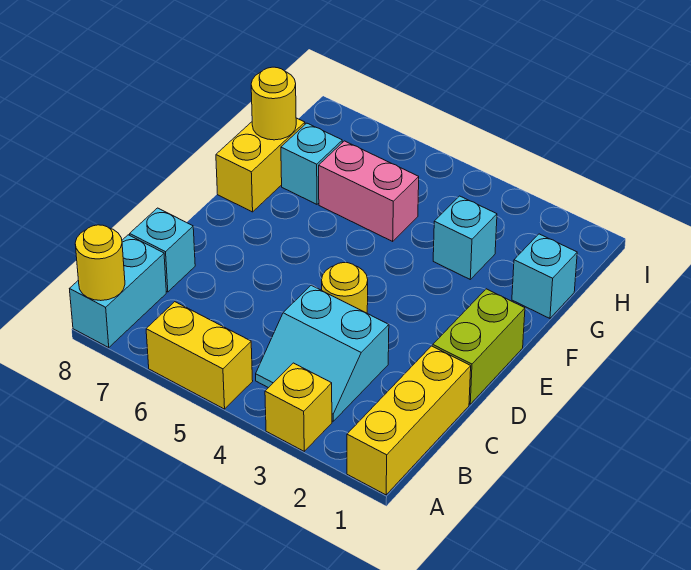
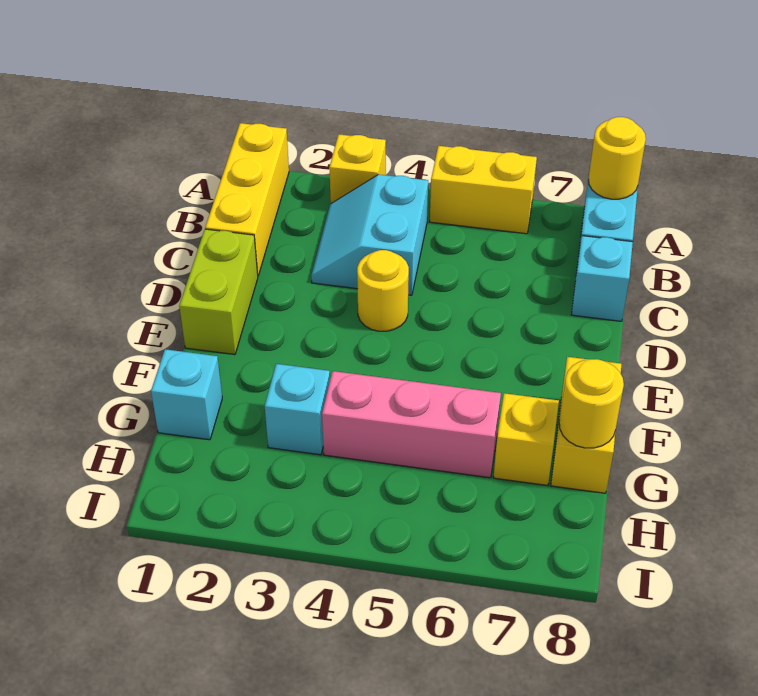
cyan 2x2 slope [256,285,389,421] -> cyan 2x2 slope turned to [311,174,428,295]
pink 1x2 brick [319,141,419,241] -> pink 1x3 brick [322,371,501,478]
cyan 1x1 brick [281,123,342,204] -> yellow 1x1 brick [493,393,559,486]

